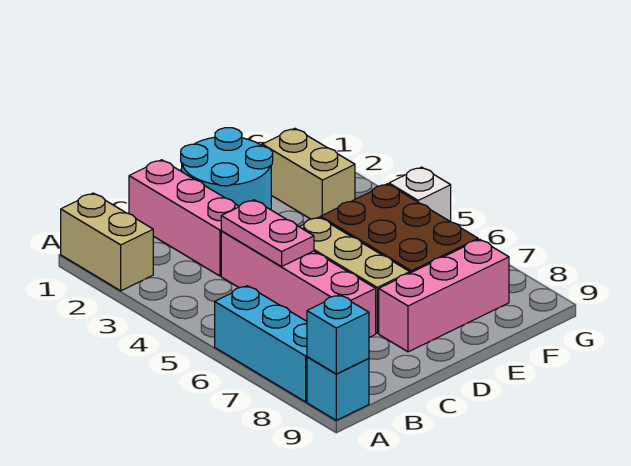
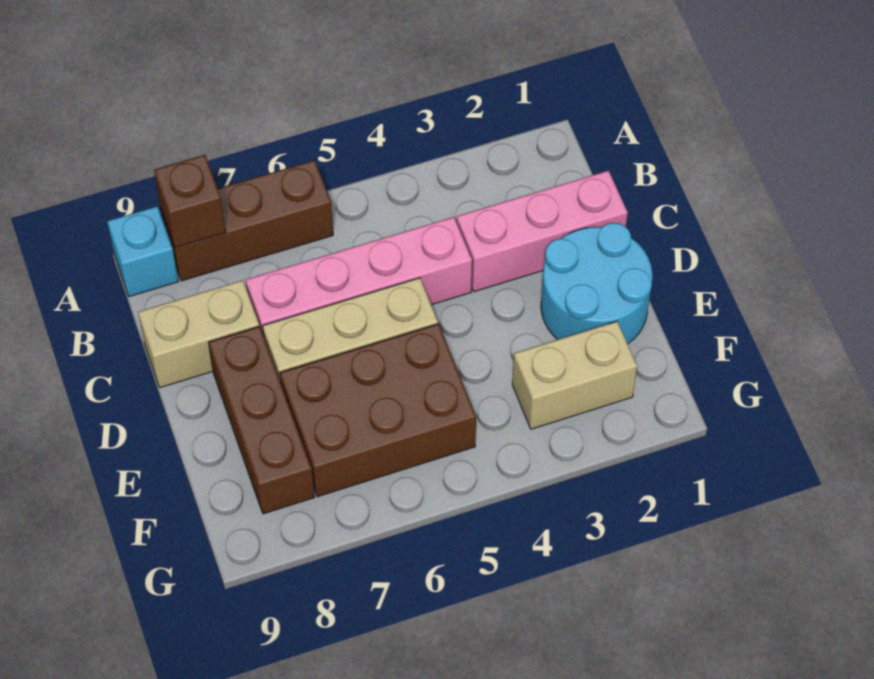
tan 1x2 brick [61,193,153,291] -> tan 1x2 brick moved to [138,280,259,388]
cyan 1x3 brick [215,286,307,402] -> brown 1x3 brick [161,160,333,281]
none -> brown 1x1 brick [154,155,226,248]
cyan 1x1 brick [307,295,369,374] -> none
pink 1x2 plate [221,200,314,267] -> none
pink 1x3 brick [379,239,509,352] -> brown 1x3 brick [208,326,314,514]
white 1x1 brick [389,167,451,222] -> none

